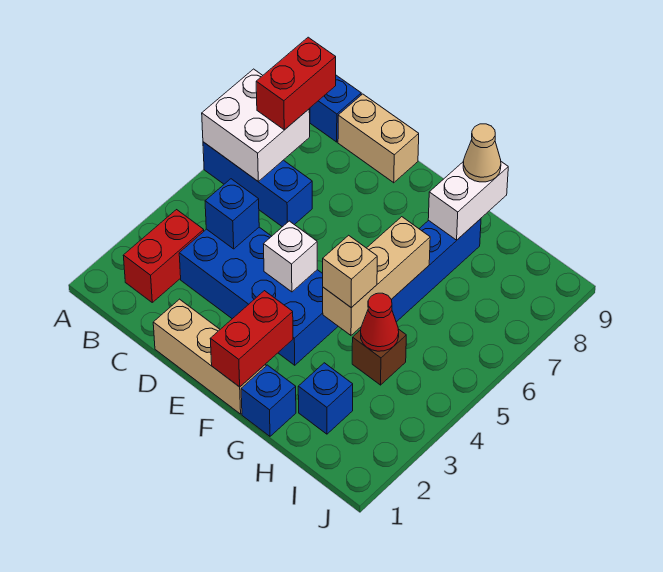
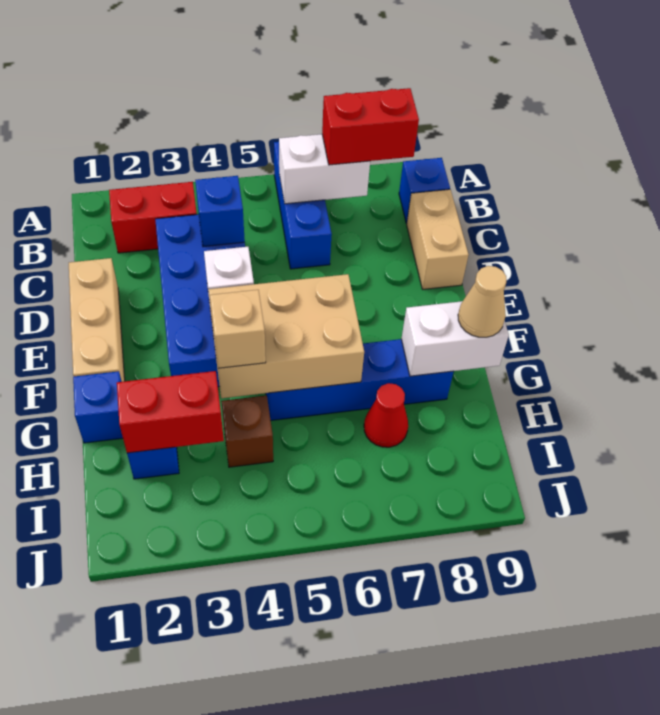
white 2x2 brick [202,69,310,182] -> white 1x2 brick [279,134,370,204]
red 1x2 brick [210,291,293,387] -> red 1x2 brick moved to [117,371,224,453]
tan 1x3 brick [323,217,430,335] -> tan 2x3 brick [208,274,364,398]
red 1x1 cone [361,293,399,351] -> red 1x1 cone moved to [364,383,408,447]

